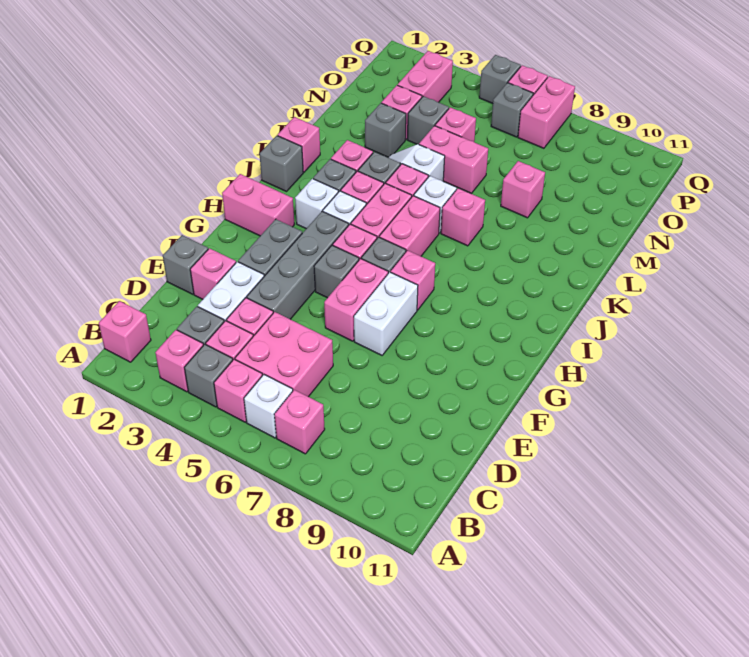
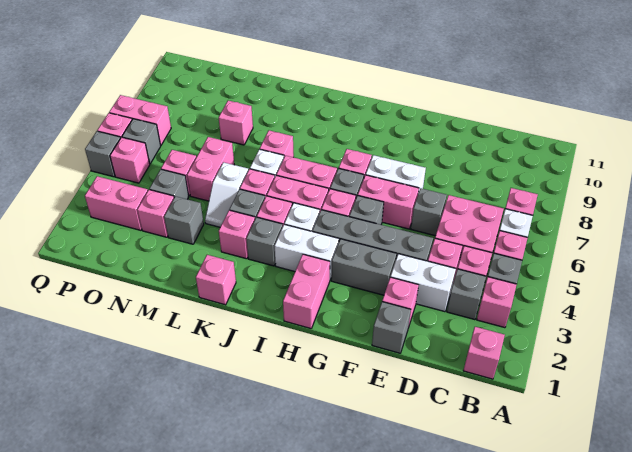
white 1x1 brick [295,179,338,229] -> white 1x2 brick [275,224,339,280]
grey 1x1 brick [260,136,303,192] -> grey 1x1 brick moved to [411,188,447,236]
none -> pink 1x1 brick [110,137,150,183]

